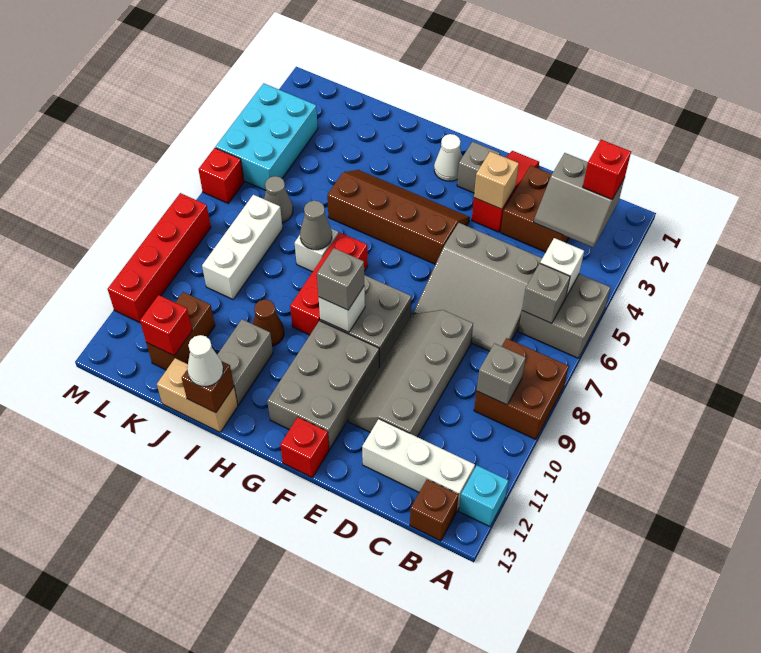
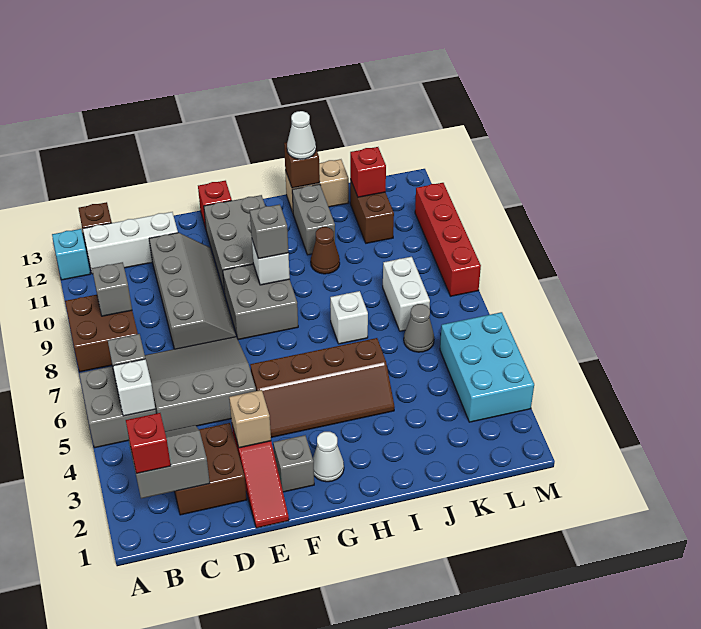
red 1x3 brick [290,232,368,335] -> none
grey 1x1 cone [300,201,332,250] -> none
white 1x3 brick [202,195,283,299] -> white 1x2 brick [383,257,430,331]
red 1x1 brick [198,148,244,203] -> none

